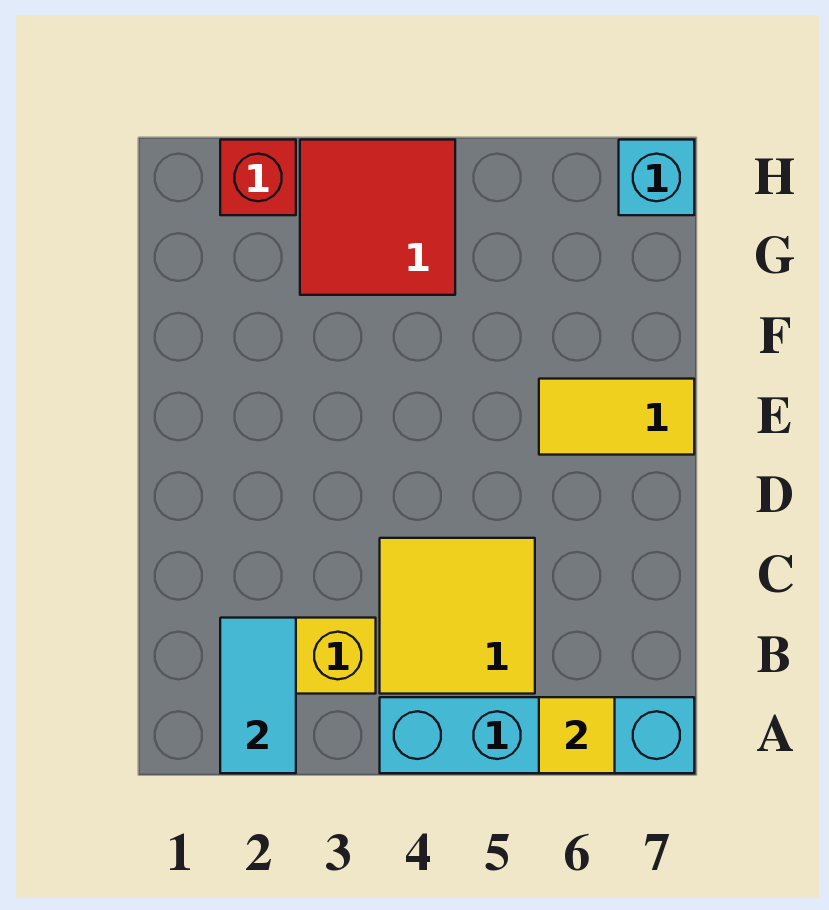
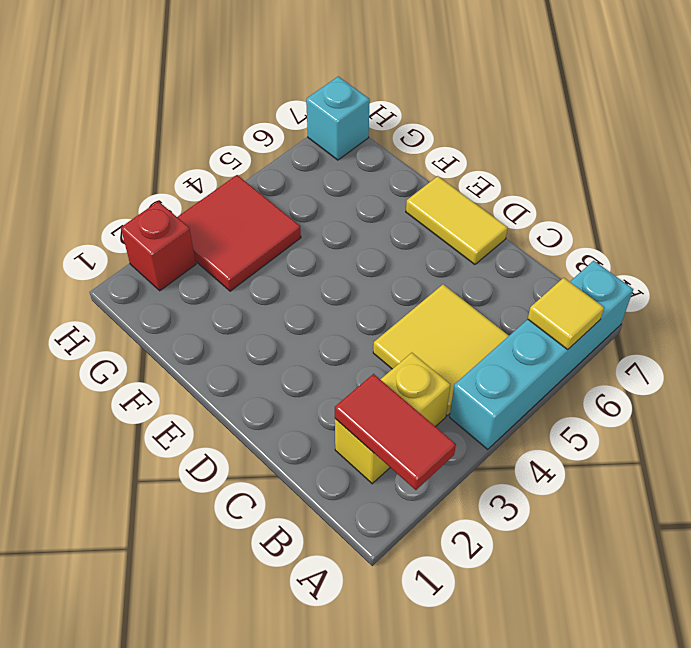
cyan 1x2 tile [220,618,296,773] -> red 1x2 tile [335,374,456,490]
yellow 1x2 tile [539,379,694,455] -> yellow 1x2 tile turned to [406,176,508,265]

